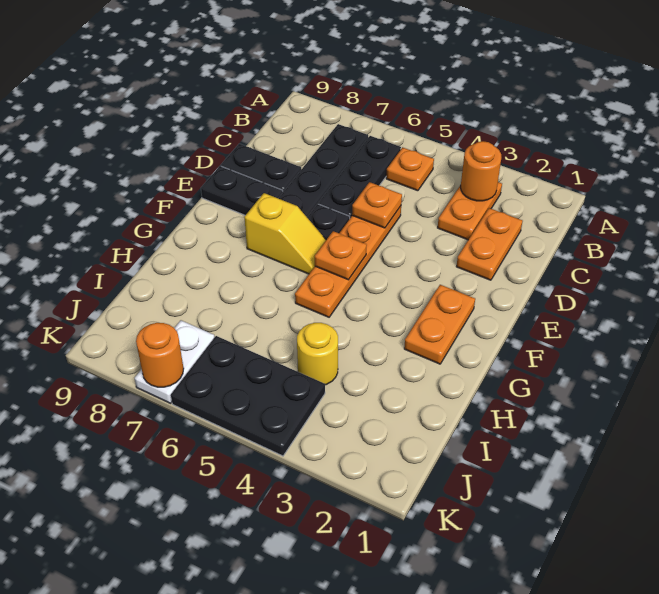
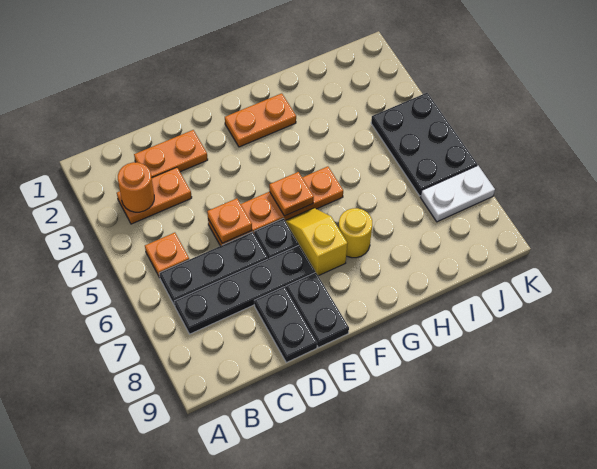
yellow 1x1 round brick [297,323,338,385] -> yellow 1x1 round brick moved to [338,208,372,258]
orange 1x1 round brick [136,323,184,387] -> none

